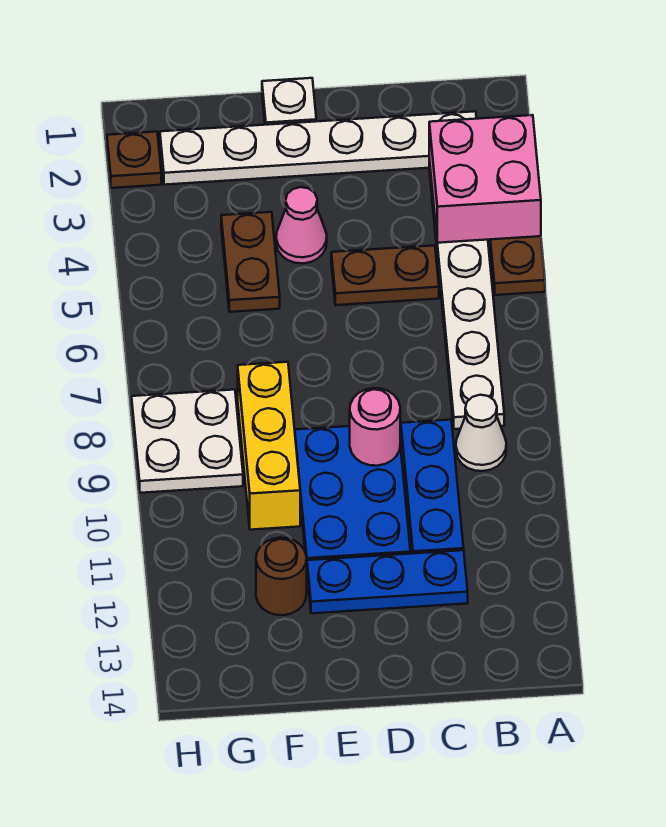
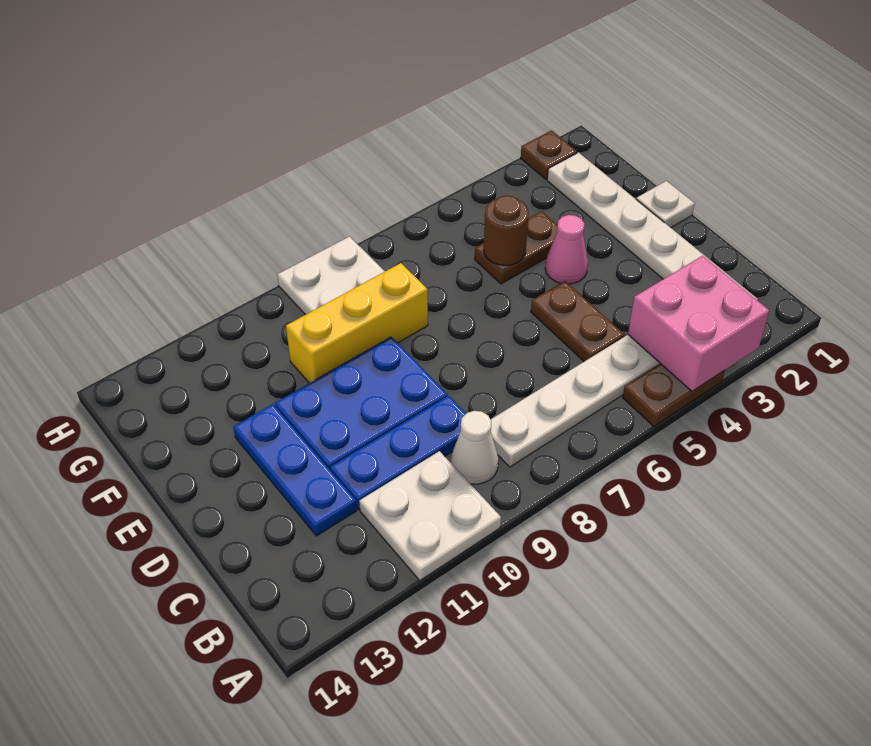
none -> white 2x2 plate [359,451,501,581]
pink 1x1 round brick [350,388,400,466] -> none
brown 1x1 round brick [256,538,307,615] -> brown 1x1 round brick moved to [484,195,529,266]

